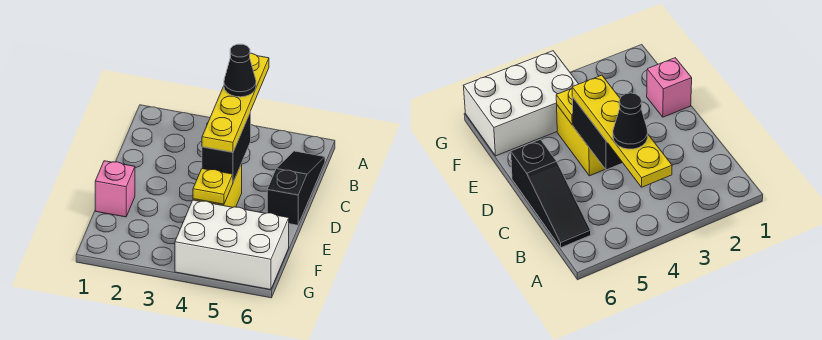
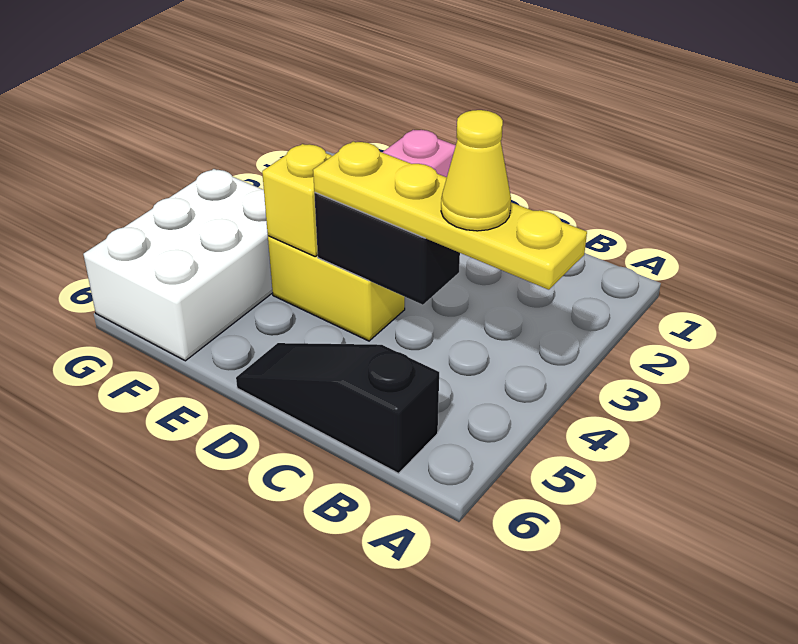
black 1x1 cone [224,44,256,97] -> yellow 1x1 cone [441,110,511,231]
black 1x3 slope [267,151,325,225] -> black 1x3 slope turned to [236,343,439,473]
yellow 1x1 plate [193,169,233,204] -> yellow 1x1 brick [262,144,332,256]

